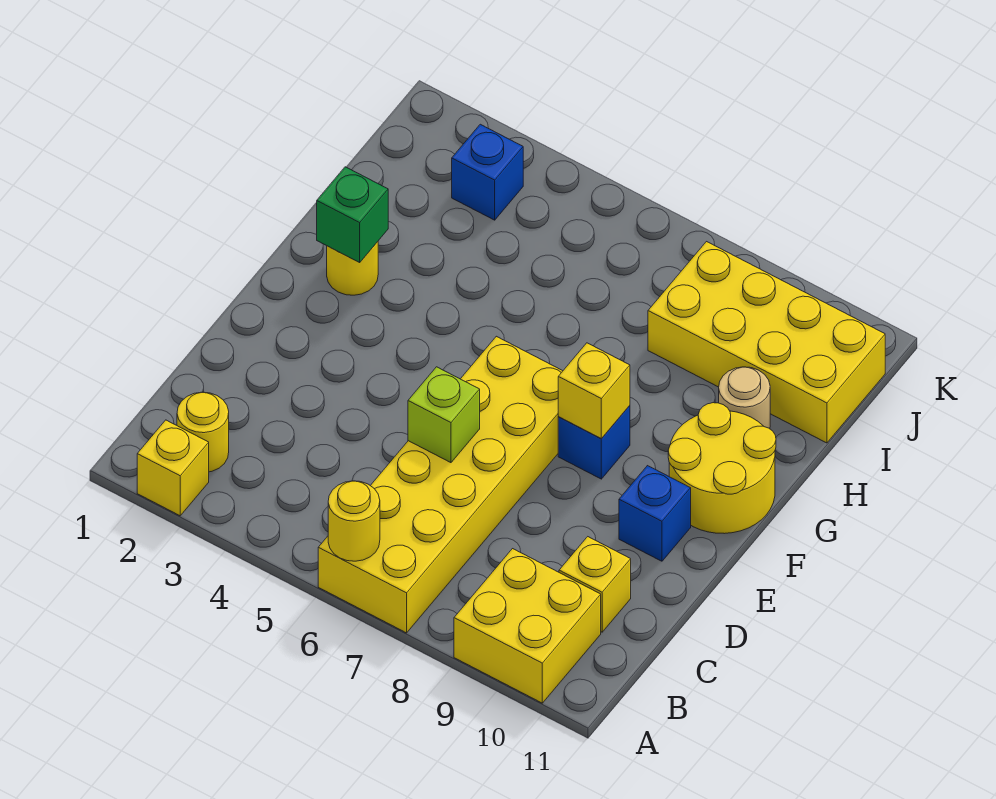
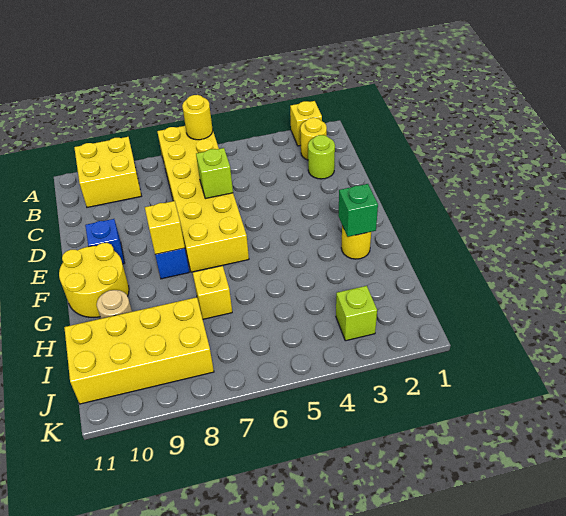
none -> lime 1x1 round brick [308,135,335,179]
yellow 1x1 brick [559,537,631,632] -> yellow 1x1 brick moved to [193,266,232,319]
blue 1x1 brick [452,124,523,220] -> lime 1x1 brick [336,286,377,341]

